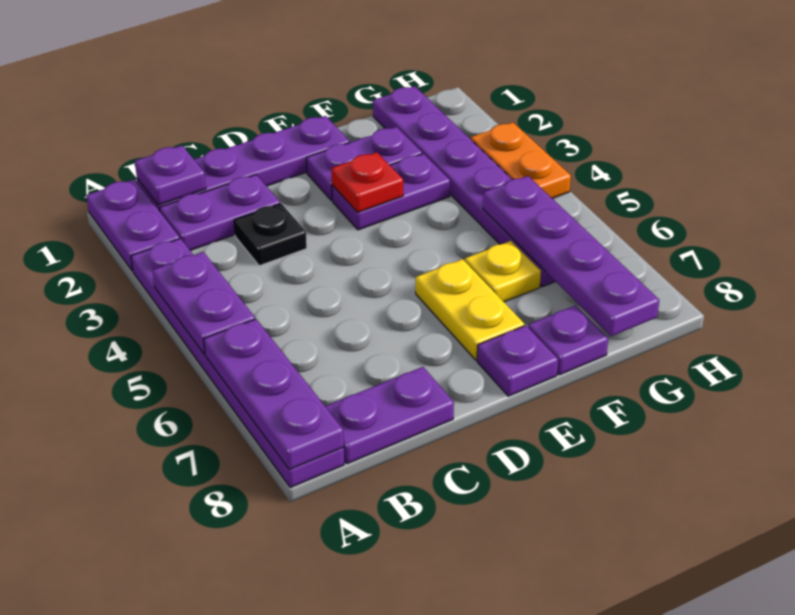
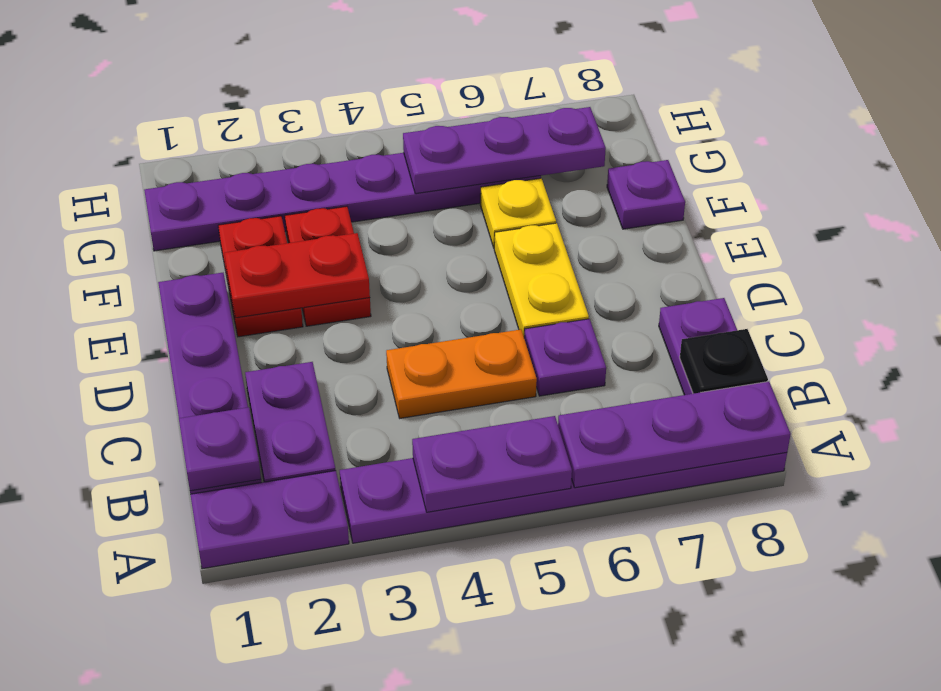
black 1x1 plate [234,203,307,266] -> black 1x1 plate moved to [680,329,768,394]
purple 1x2 plate [306,127,422,201] -> red 1x2 plate [218,216,303,337]
purple 1x2 plate [332,154,450,230] -> red 1x2 plate [285,206,371,326]
red 1x1 plate [332,152,403,213] -> red 1x2 plate [224,233,370,318]
yellow 1x2 plate [416,259,524,360] -> yellow 1x2 plate turned to [494,223,589,336]
purple 1x1 plate [477,325,558,396] -> purple 1x1 plate moved to [524,319,606,396]
purple 1x4 plate [483,176,659,336] -> purple 1x3 plate [403,107,606,194]
orange 1x2 plate [471,122,571,198] -> orange 1x2 plate moved to [386,329,537,418]

